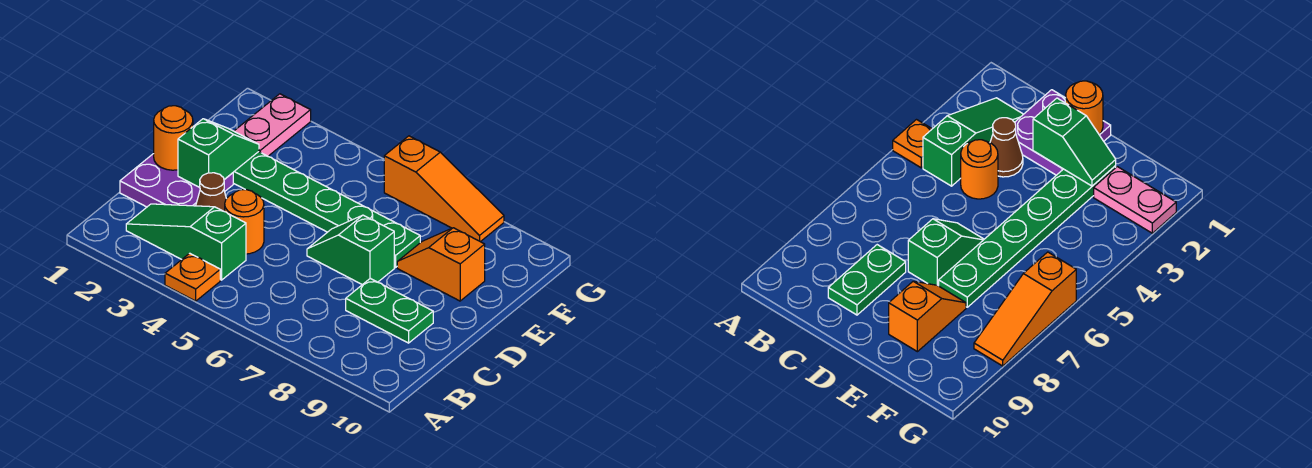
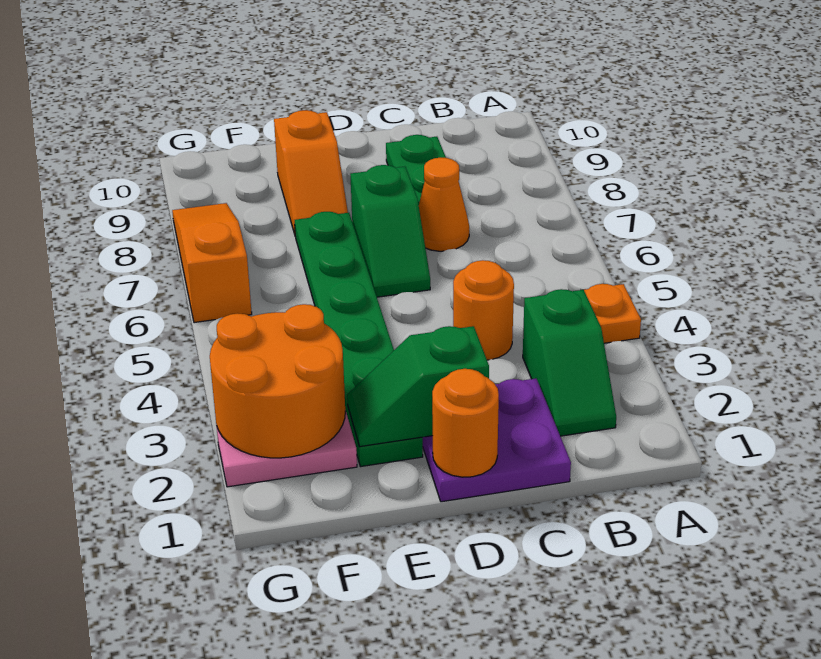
green 1x3 slope [126,204,246,280] -> green 1x2 slope [523,289,616,436]
brown 1x1 cone [196,173,226,212] -> none
none -> orange 1x1 cone [419,158,469,251]
none -> orange 2x2 round brick [210,304,345,458]

